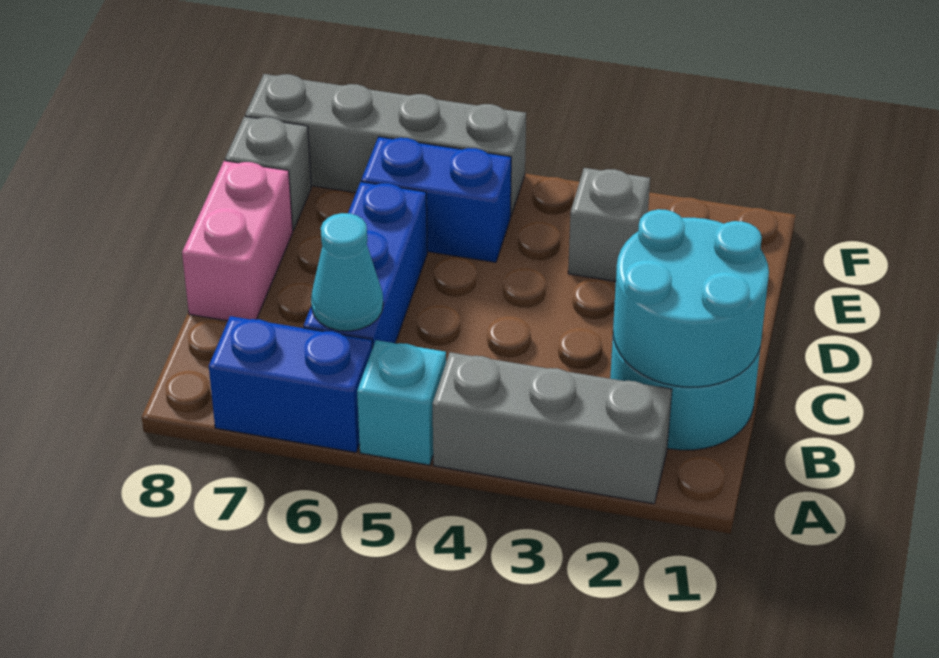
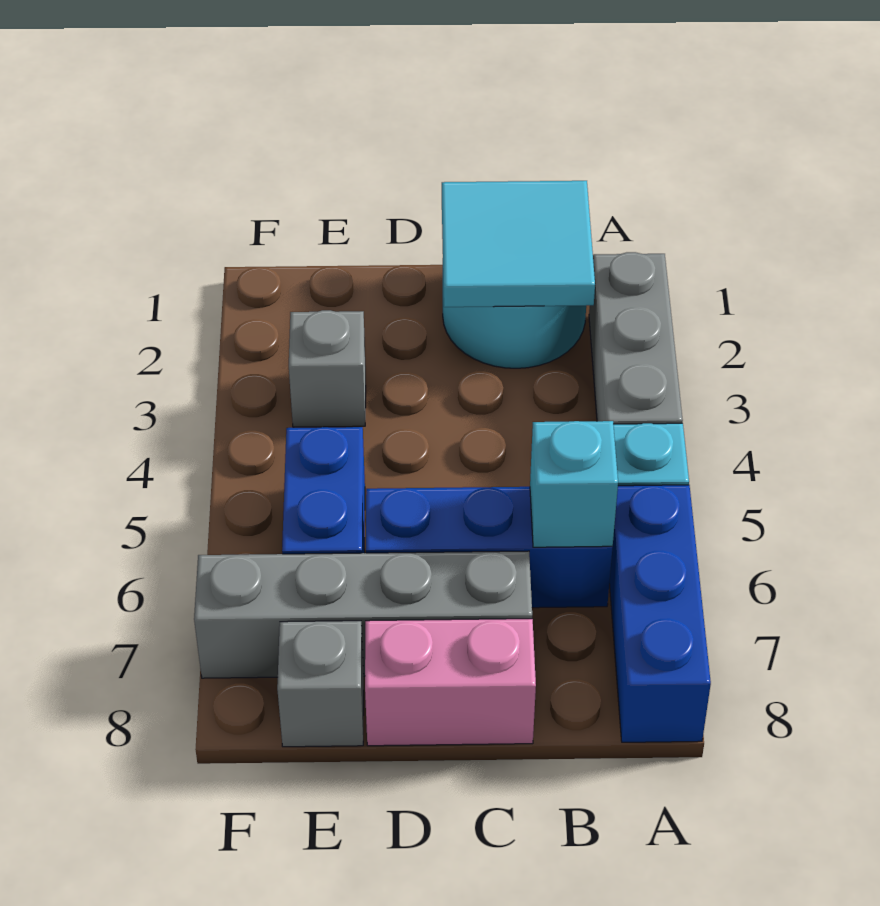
blue 1x2 brick [209,316,372,452] -> blue 1x3 brick [609,485,711,742]
cyan 2x2 round brick [613,209,769,387] -> cyan 2x2 tile [442,181,595,307]
cyan 1x1 cone [311,213,383,331] -> cyan 1x1 brick [530,421,618,547]
grey 1x4 brick [245,74,526,217] -> grey 1x4 brick turned to [194,551,532,678]

